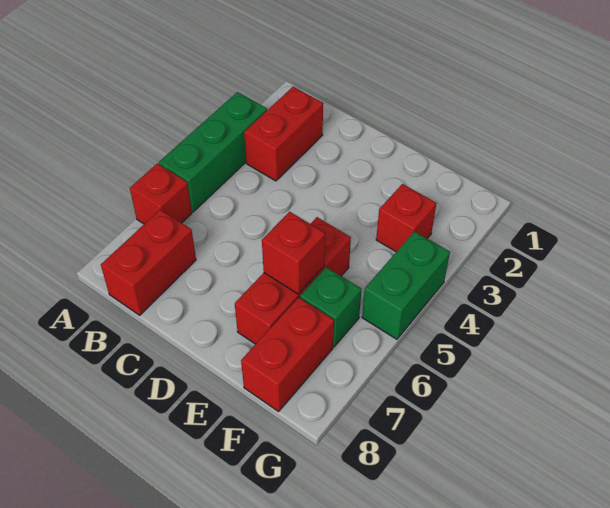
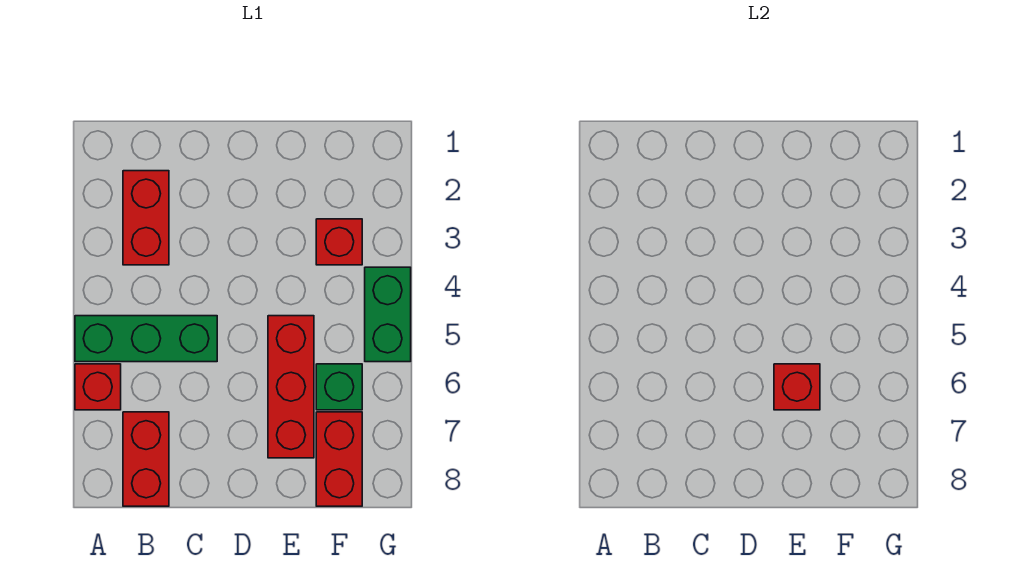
green 1x3 brick [159,92,267,212] -> green 1x3 brick turned to [75,316,217,362]

